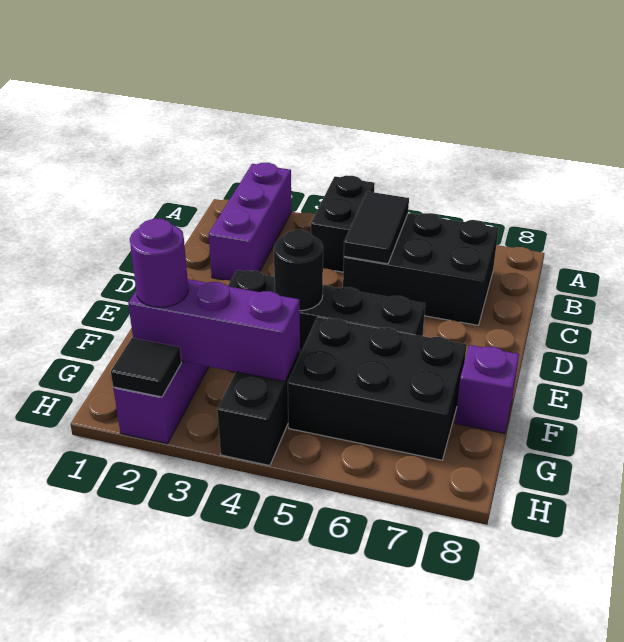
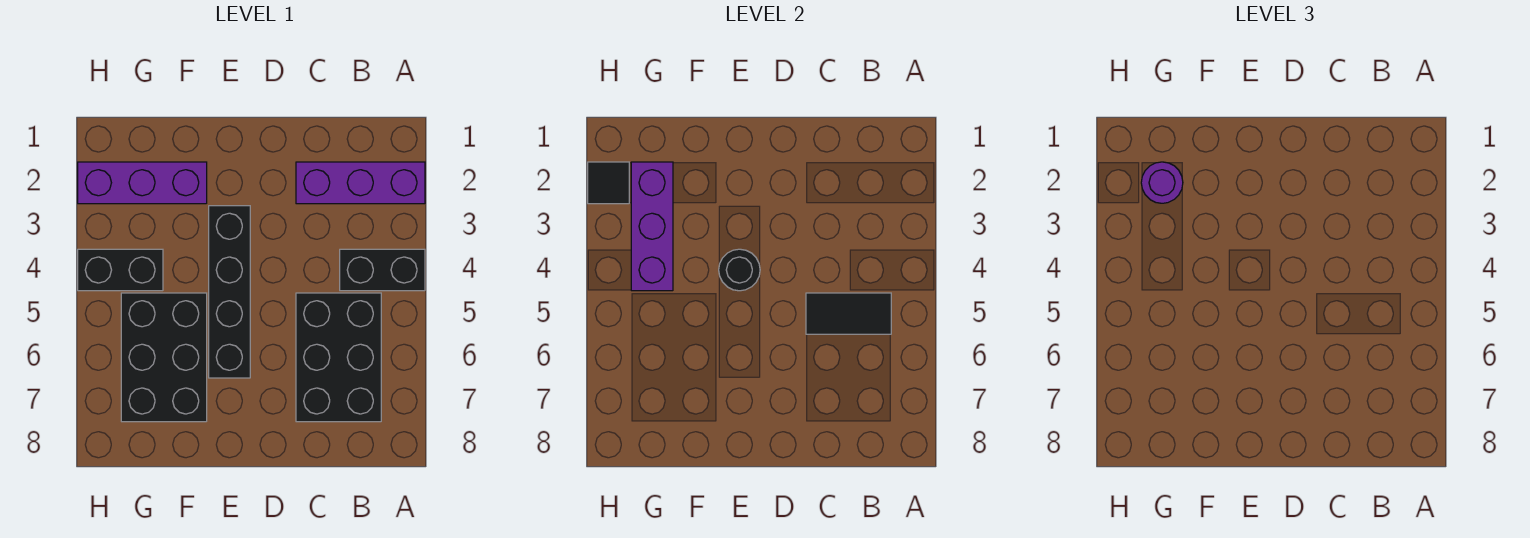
purple 1x1 brick [455,345,519,433] -> none

